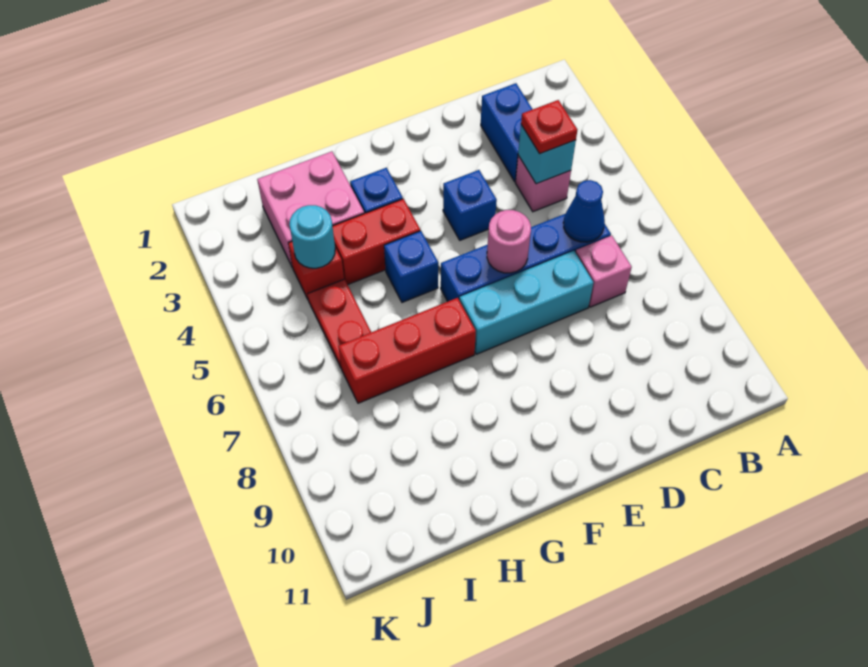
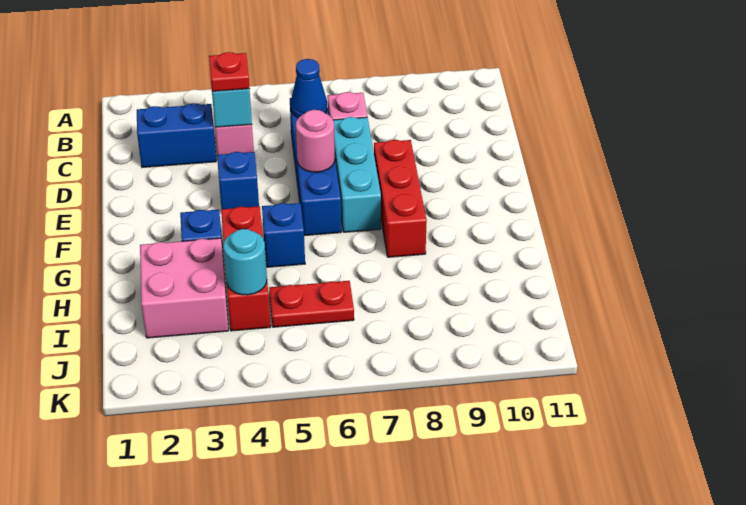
red 1x3 brick [338,298,476,403] -> red 1x3 brick moved to [374,140,427,257]

